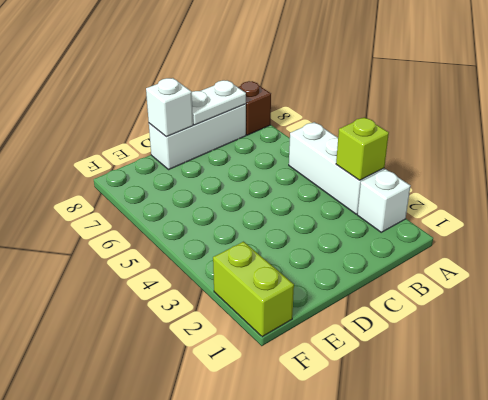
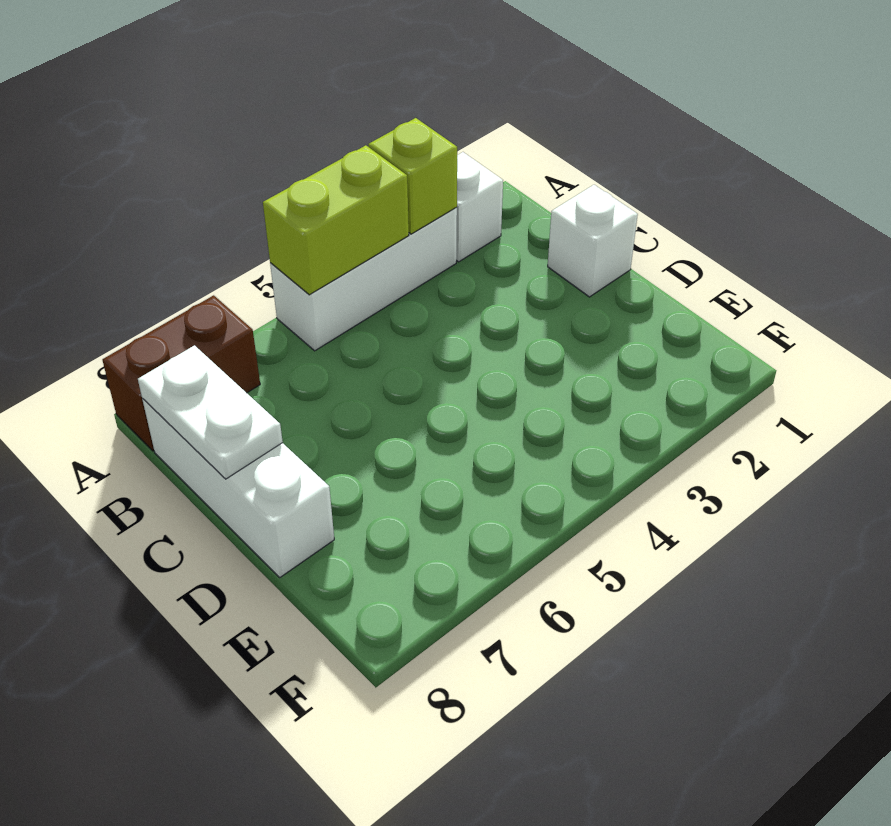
brown 1x1 brick [238,81,271,135] -> brown 1x2 brick [102,295,260,451]
white 1x1 brick [146,78,193,137] -> white 1x1 brick moved to [548,185,638,297]
lime 1x2 brick [213,242,294,337] -> lime 1x2 brick moved to [263,145,409,295]

